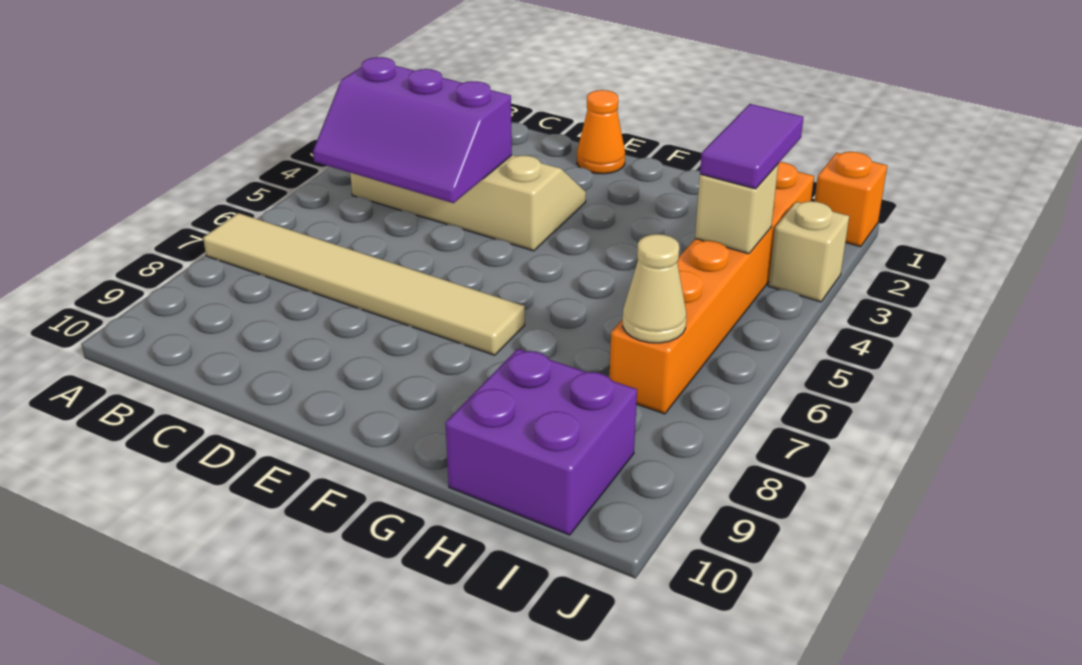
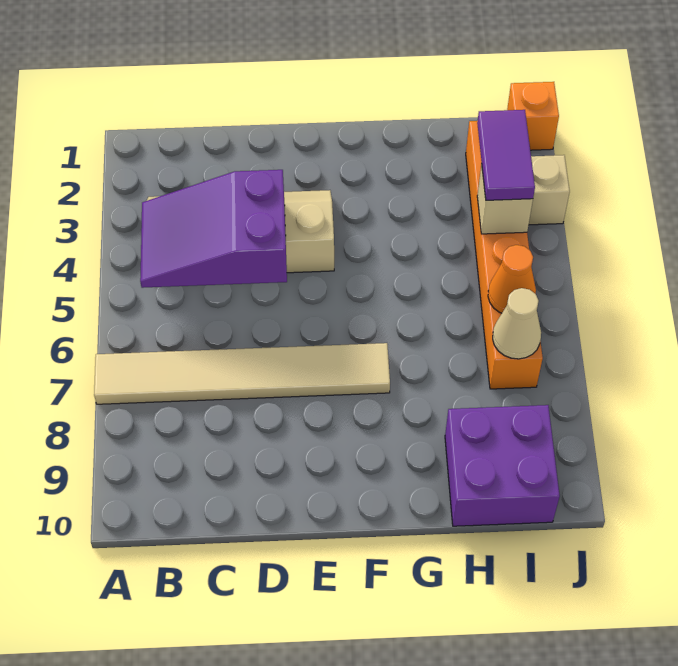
purple 2x3 slope [313,57,512,203] -> purple 2x3 slope turned to [140,170,287,288]
orange 1x1 cone [577,90,625,174] -> orange 1x1 cone moved to [488,245,536,313]

